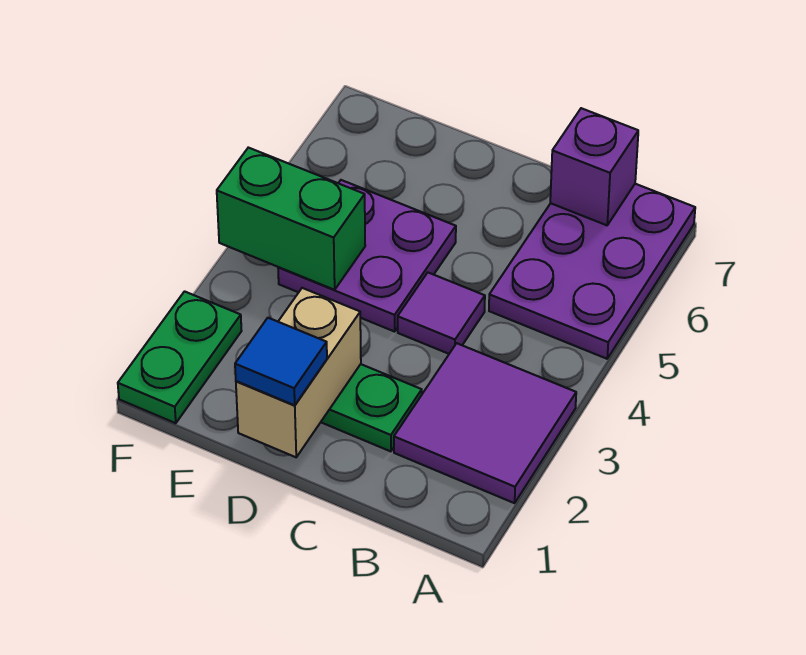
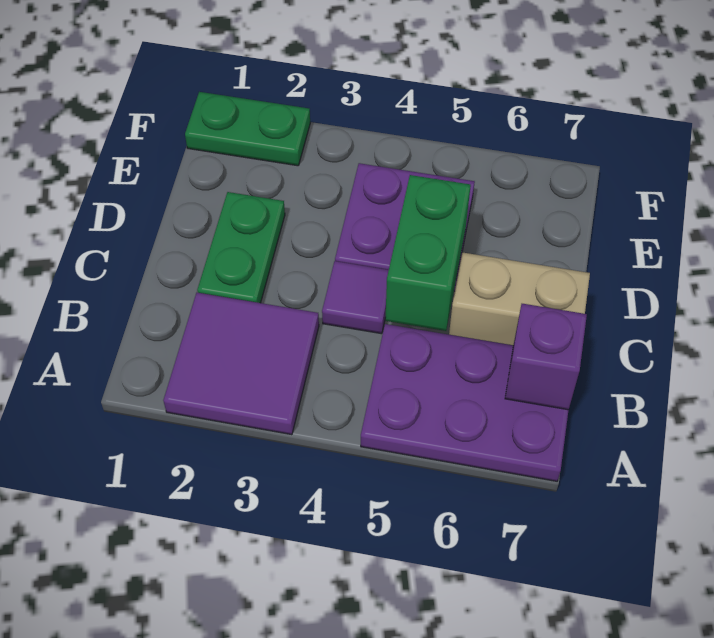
tan 1x2 brick [236,288,361,457] -> tan 1x2 brick moved to [449,252,590,345]
blue 1x1 tile [235,318,327,405] -> none
green 1x2 brick [217,148,365,290] -> green 1x2 brick moved to [385,175,471,331]

